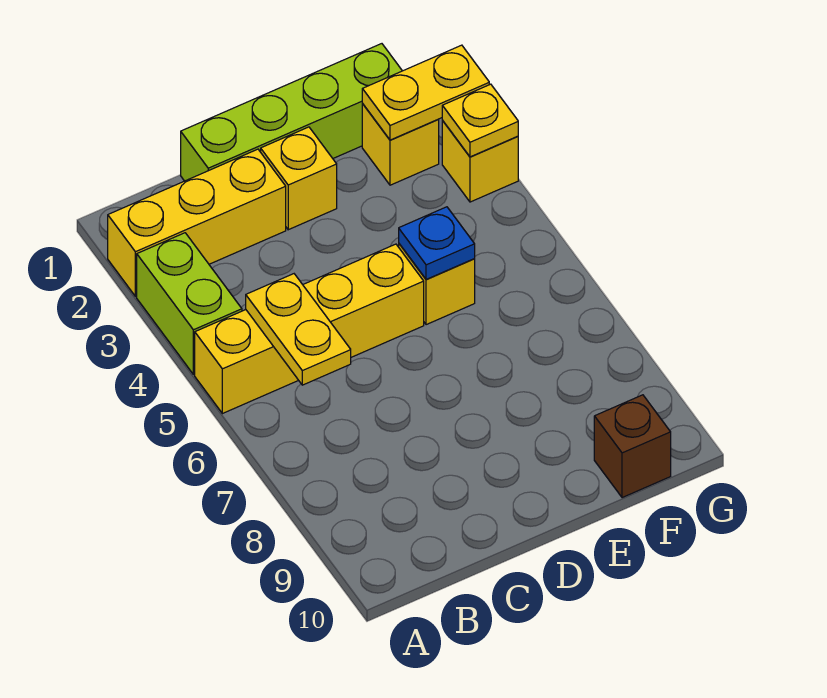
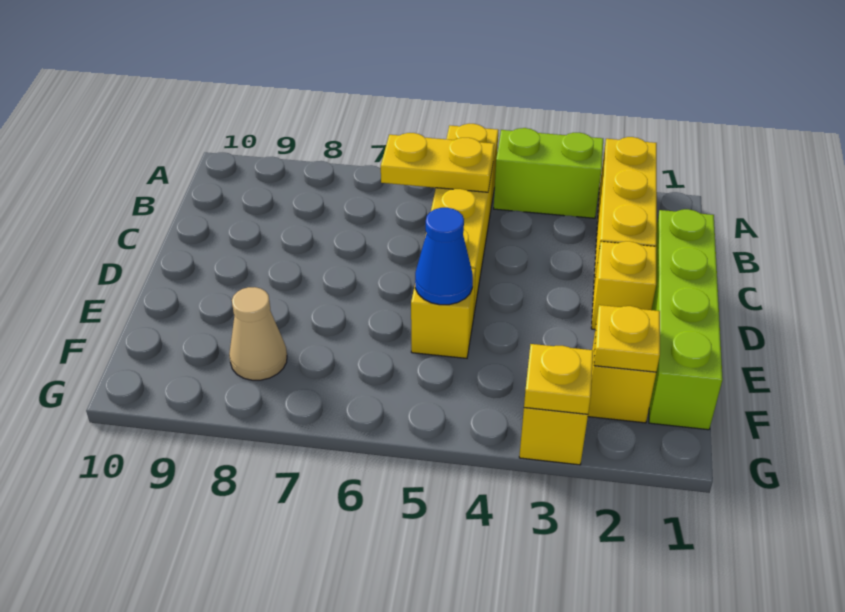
blue 1x1 plate [399,207,475,279] -> blue 1x1 cone [415,208,473,305]
yellow 1x2 plate [362,45,489,140] -> yellow 1x1 plate [594,305,660,372]
none -> tan 1x1 cone [229,287,287,380]
brown 1x1 brick [594,395,671,498] -> none

